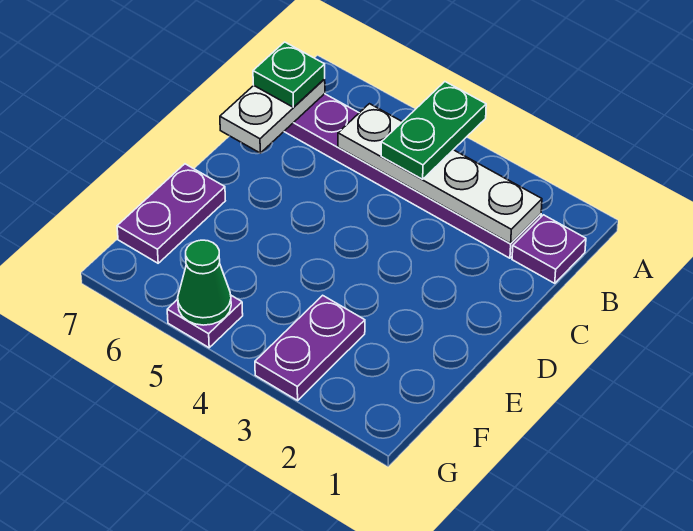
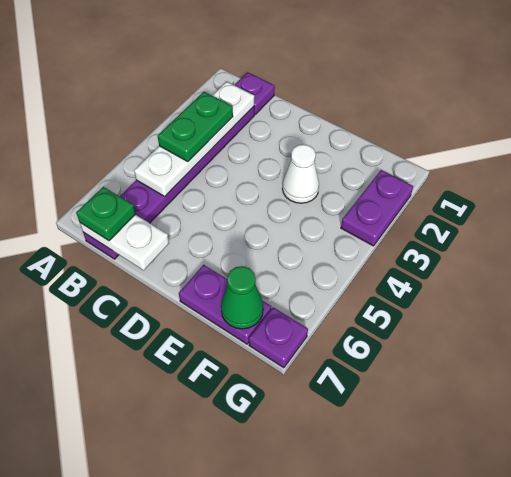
green 1x2 plate [381,82,486,179] -> green 1x2 plate turned to [158,92,233,162]
none -> white 1x1 cone [282,144,319,203]
purple 1x2 plate [255,295,365,400] -> purple 1x2 plate turned to [341,170,413,246]
purple 1x1 plate [167,296,243,348] -> purple 1x1 plate moved to [249,307,308,368]
green 1x1 cone [178,240,231,325] -> green 1x1 cone moved to [221,266,263,329]

